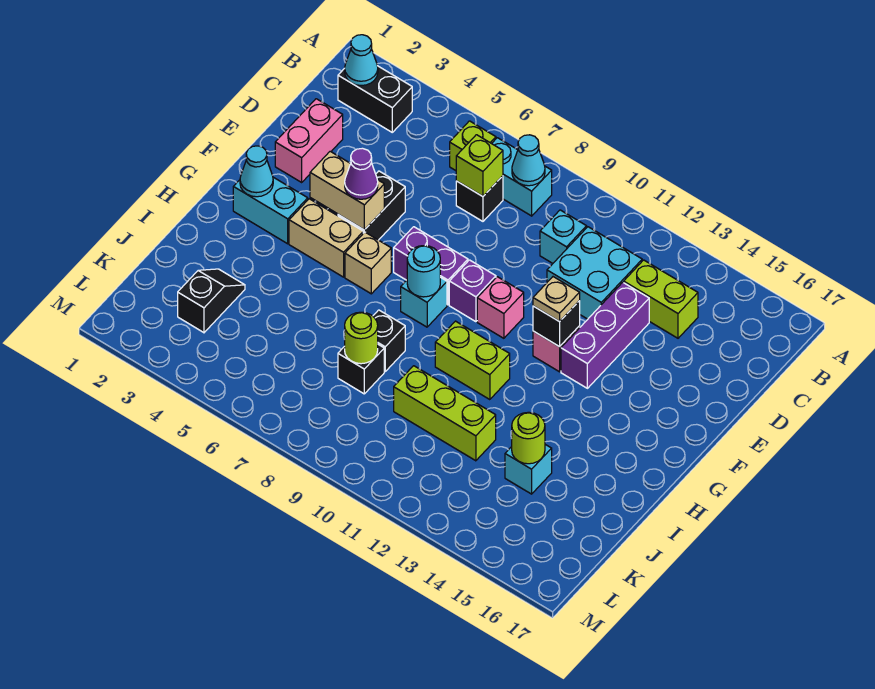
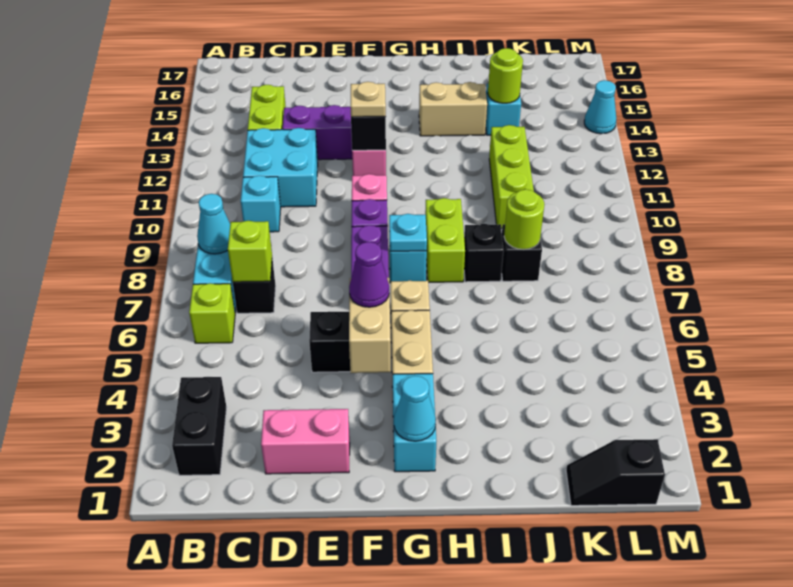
cyan 1x1 cone [345,35,378,86] -> cyan 1x1 cone moved to [584,80,616,134]
cyan 1x1 round brick [407,246,440,297] -> cyan 1x1 plate [389,214,427,251]
lime 1x2 brick [435,321,510,400] -> lime 1x2 brick moved to [425,198,465,282]
none -> tan 1x2 brick [419,82,487,136]
black 1x2 slope [178,269,245,333] -> black 1x2 slope moved to [566,439,665,506]

